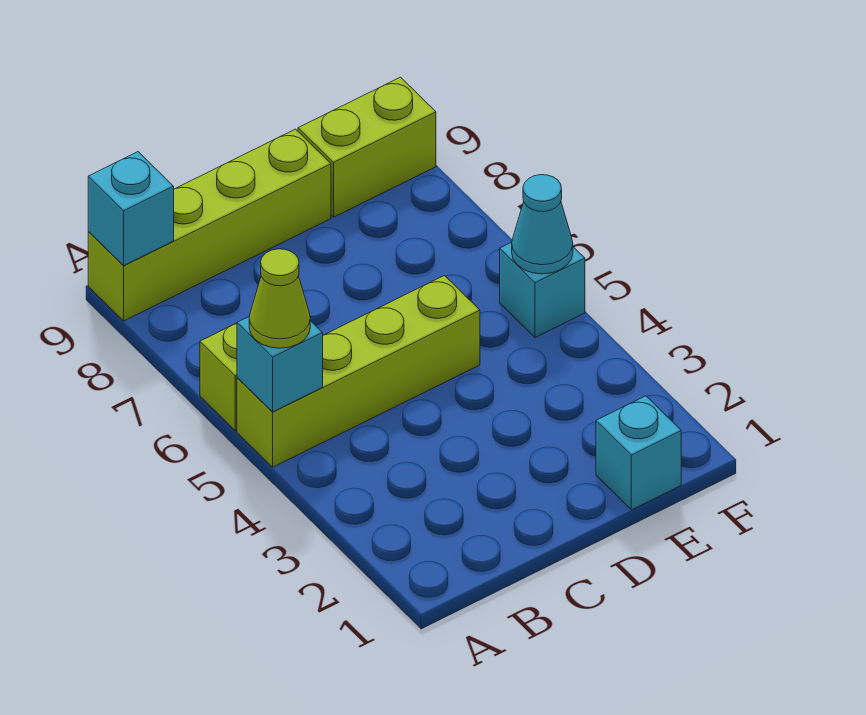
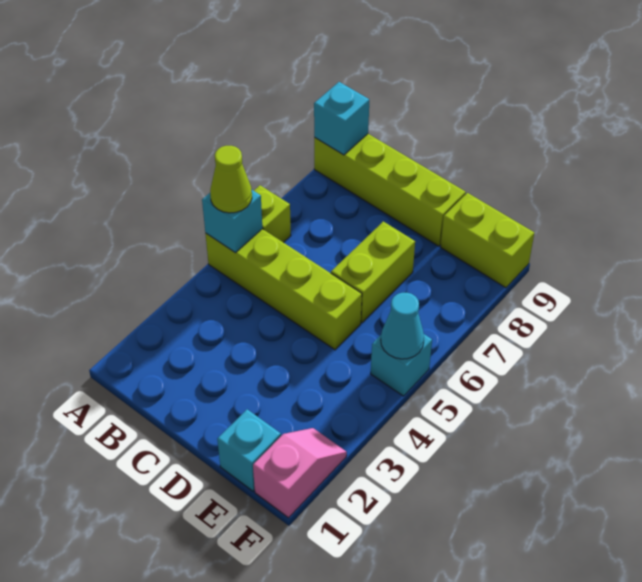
none -> lime 1x2 brick [331,221,415,323]
none -> pink 1x2 slope [253,428,347,518]

